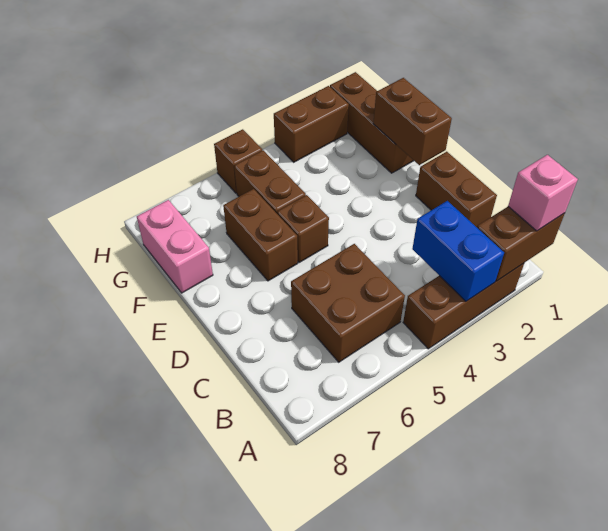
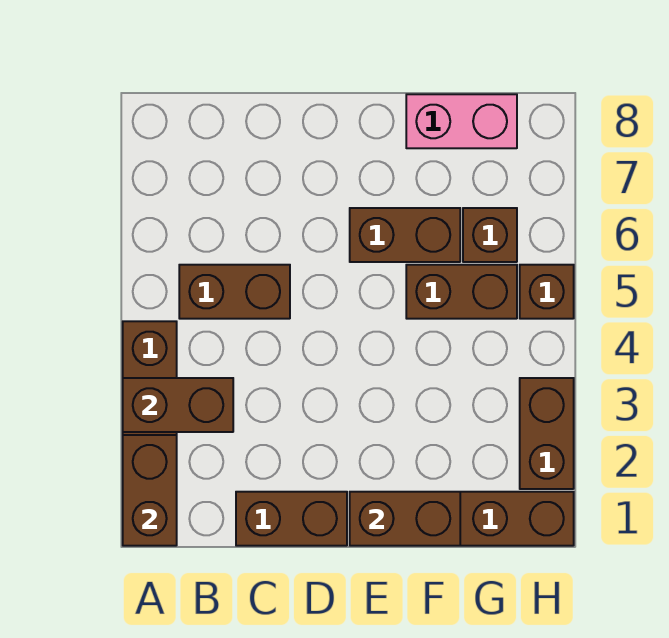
pink 1x1 brick [508,155,578,231] -> none
blue 1x2 brick [412,201,504,301] -> brown 1x2 brick [123,378,233,432]
brown 2x2 brick [291,244,405,362] -> brown 1x2 brick [179,265,290,319]
brown 1x1 brick [277,195,329,263] -> brown 1x1 brick moved to [463,208,517,262]

